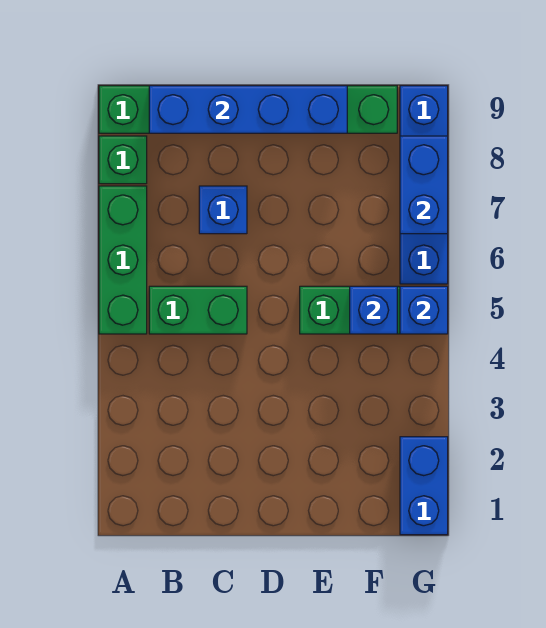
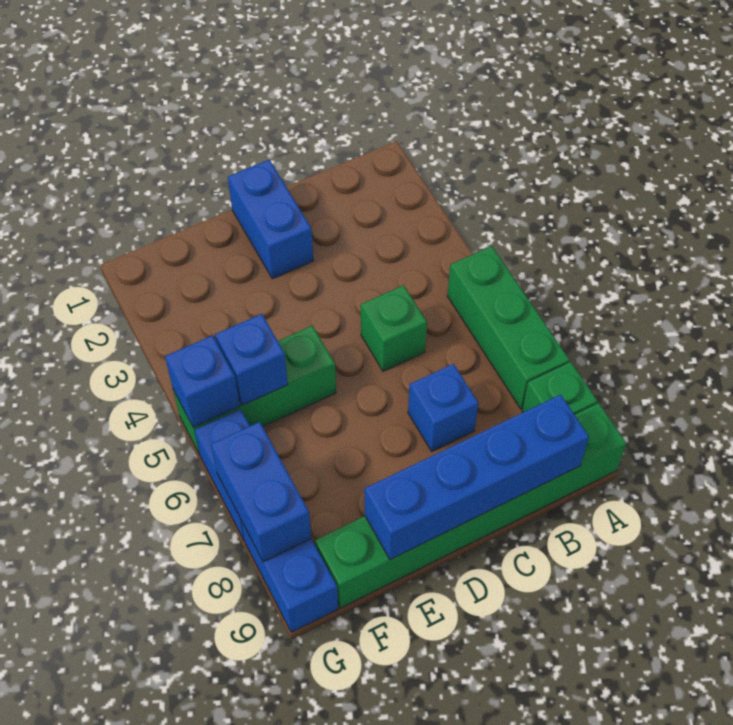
green 1x2 brick [149,286,247,334] -> green 1x1 brick [361,285,427,371]
blue 1x2 brick [400,437,448,535] -> blue 1x2 brick moved to [228,160,313,279]

